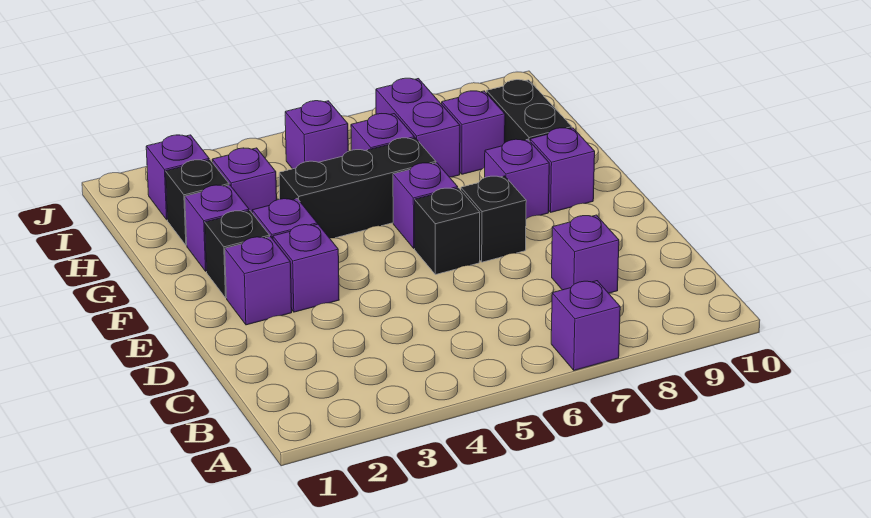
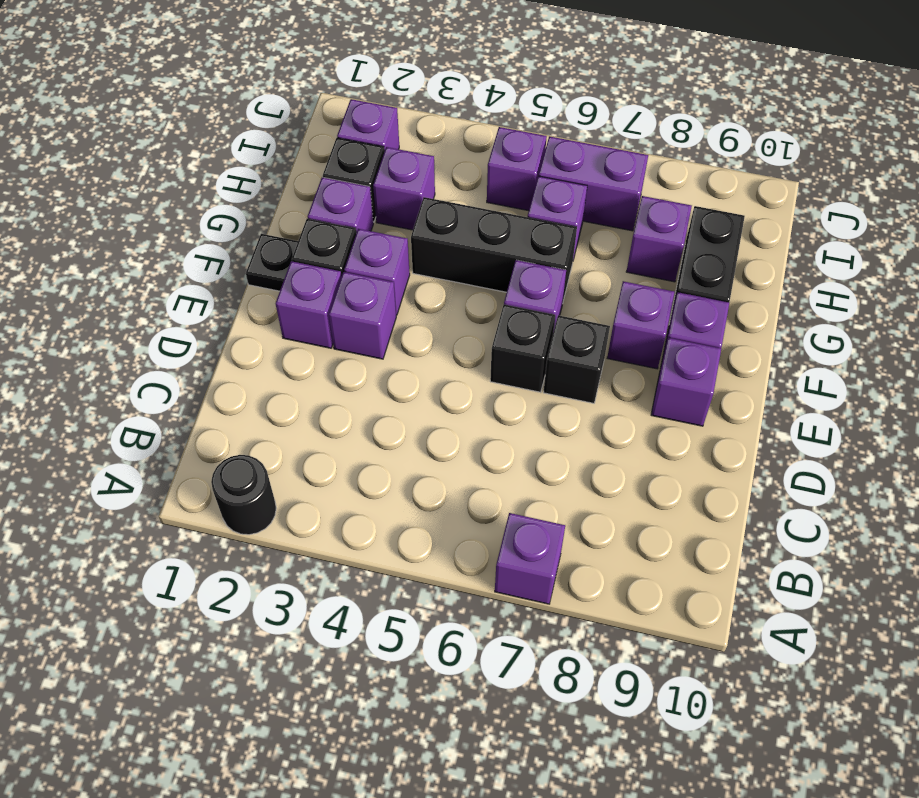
none -> black 1x1 round brick [211,455,276,535]
purple 1x1 brick [552,215,619,293] -> purple 1x1 brick moved to [651,338,721,426]
none -> black 1x1 plate [246,234,298,291]
purple 1x2 brick [376,78,460,177] -> purple 1x2 brick turned to [539,136,648,231]

